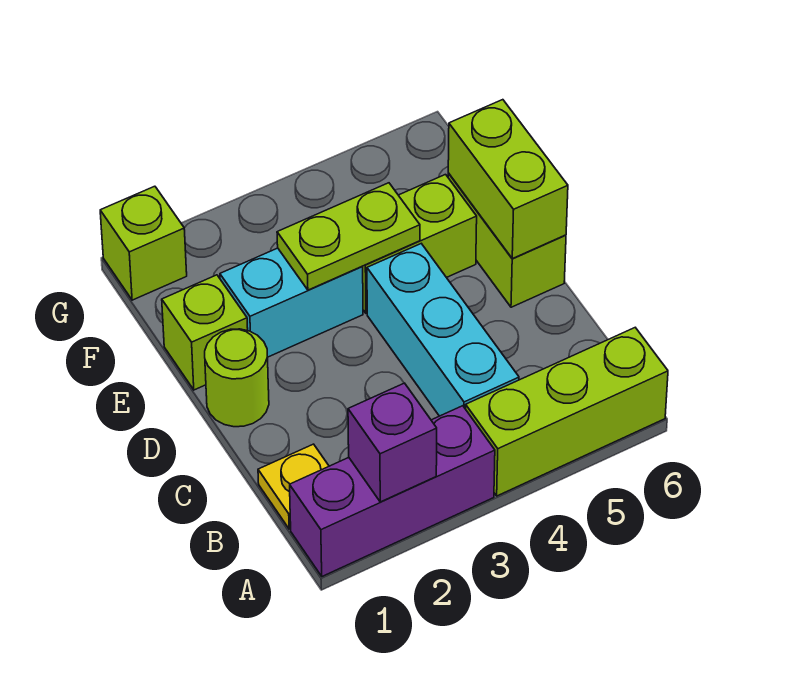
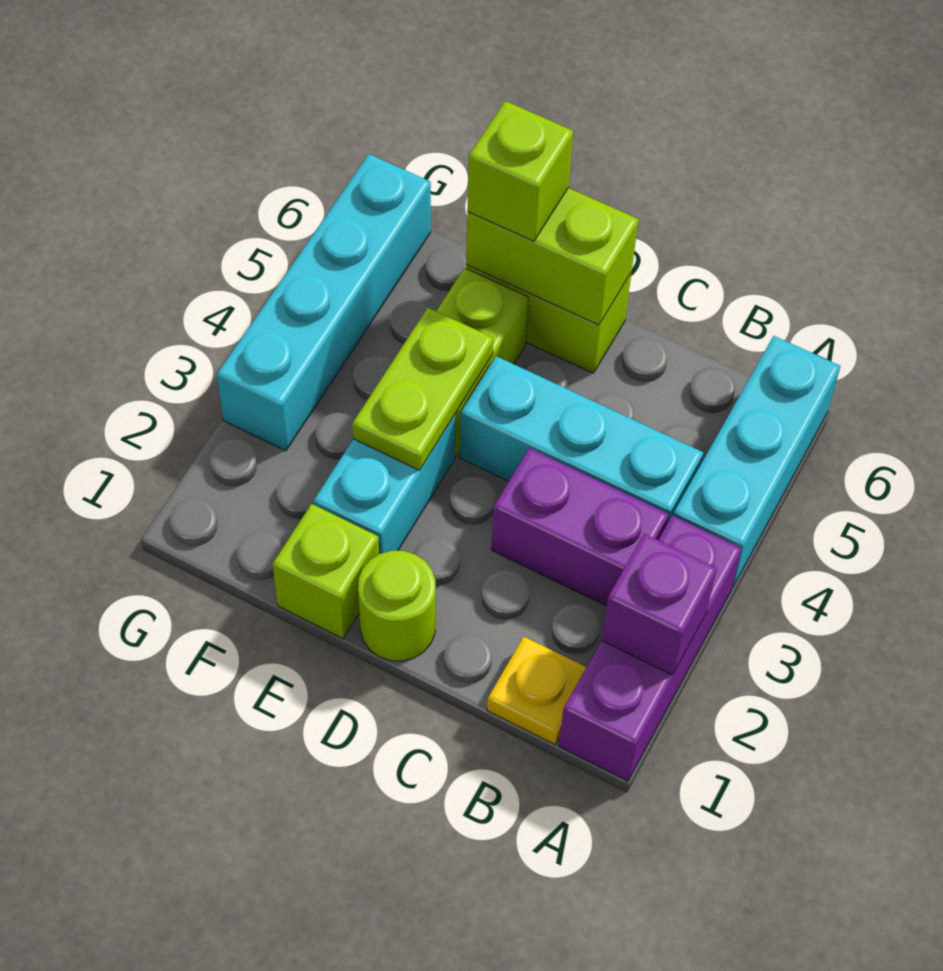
lime 1x3 brick [466,328,668,496] -> cyan 1x3 brick [673,336,841,588]
none -> purple 1x2 brick [491,448,668,606]
lime 1x1 brick [100,186,187,300] -> lime 1x1 brick moved to [467,101,573,241]
none -> cyan 1x4 brick [217,154,431,451]

